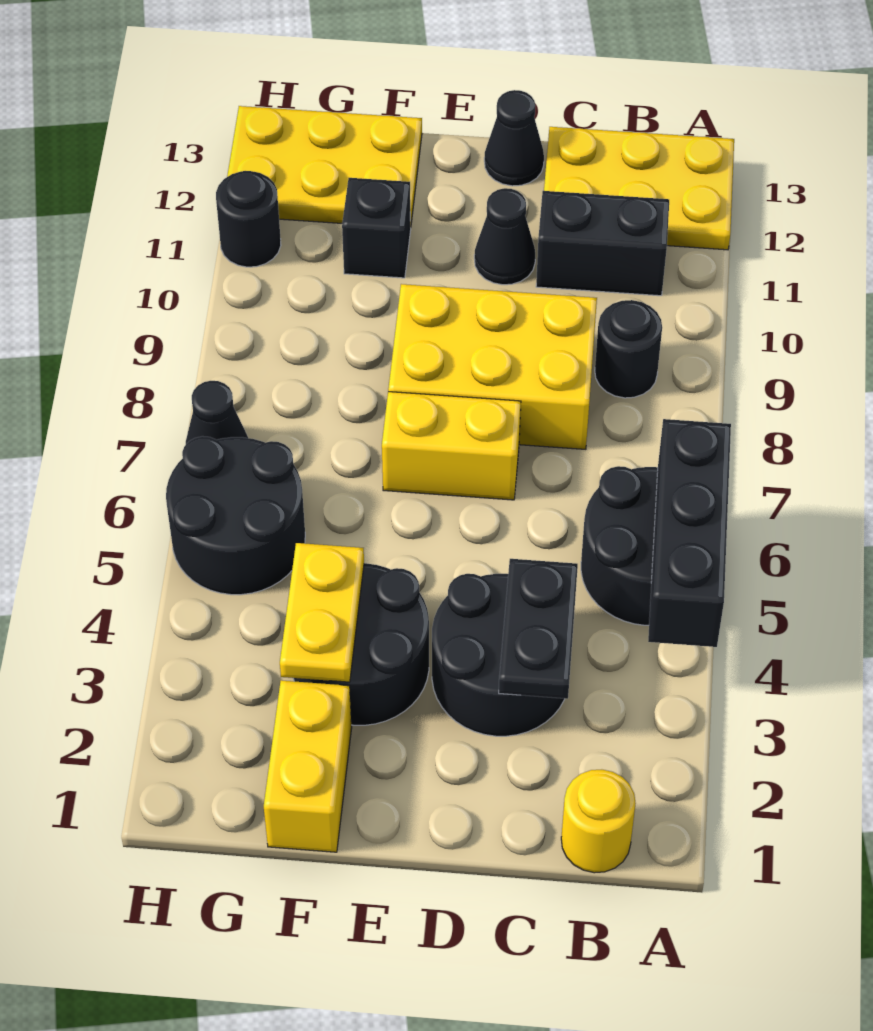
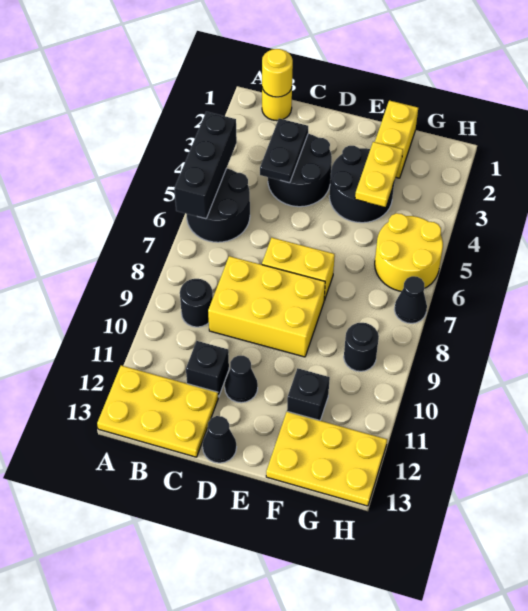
none -> yellow 1x1 round brick [262,49,293,97]
black 1x2 brick [536,191,669,296] -> black 1x1 brick [186,341,229,397]
black 2x2 round brick [166,436,305,595] -> yellow 2x2 round brick [375,213,443,291]
black 1x1 round brick [216,171,281,267] -> black 1x1 round brick moved to [344,323,379,371]

